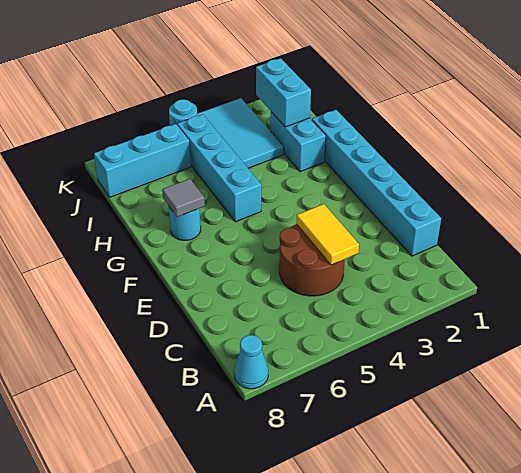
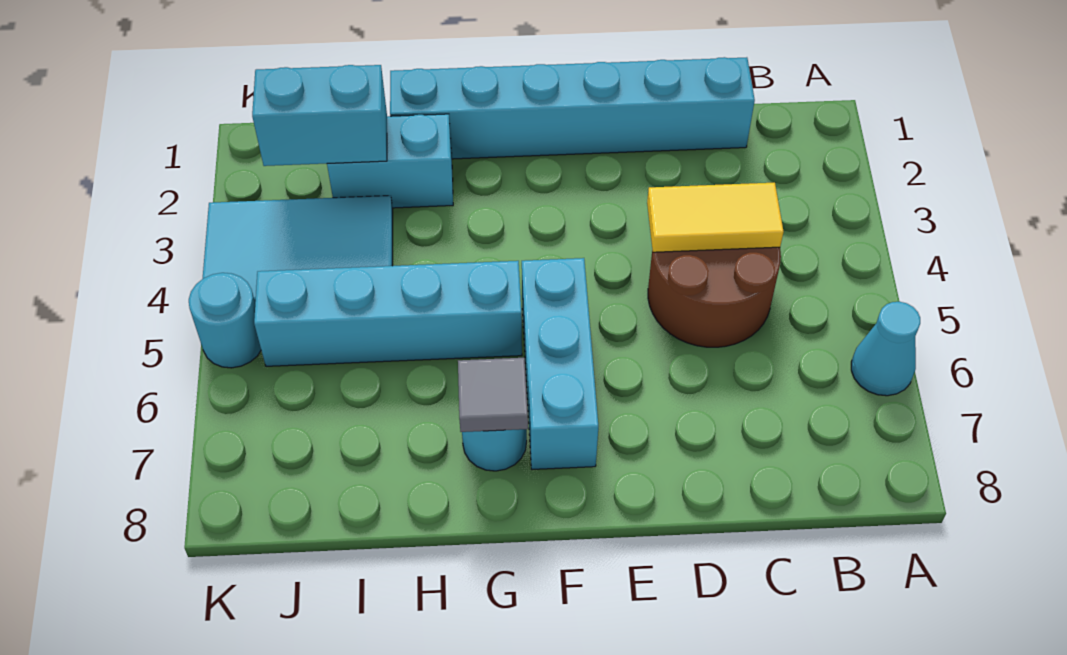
cyan 1x1 cone [234,335,268,389] -> cyan 1x1 cone moved to [851,302,920,396]
cyan 1x3 brick [94,124,191,197] -> cyan 1x3 brick moved to [522,258,598,469]

